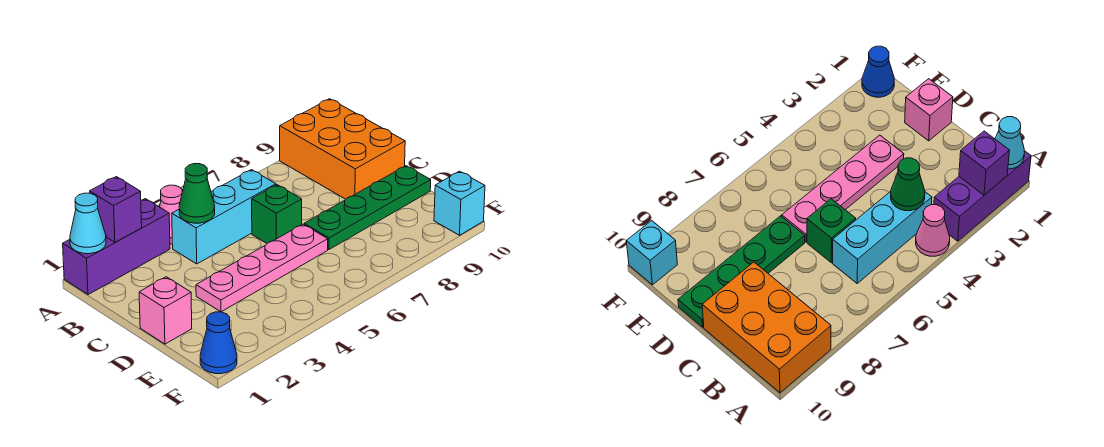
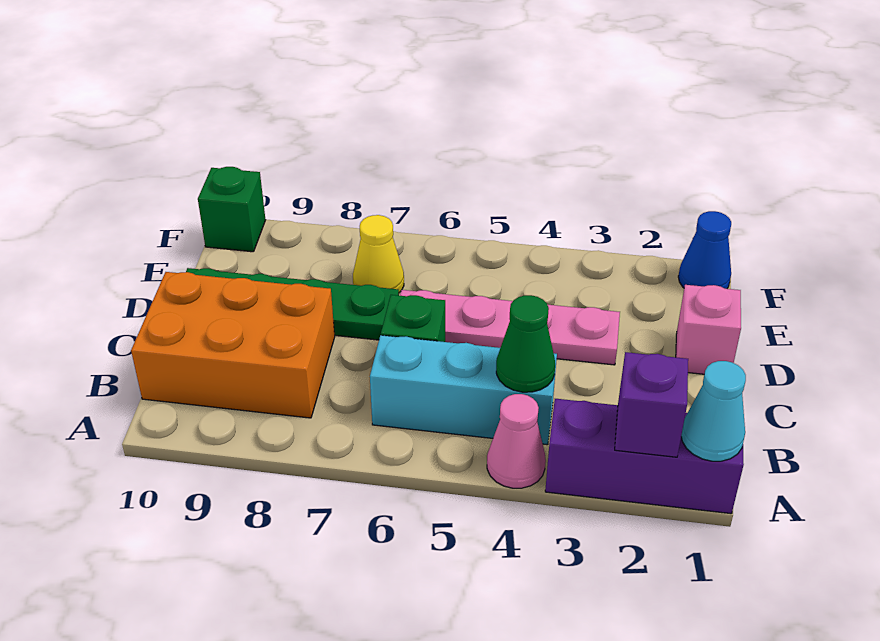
orange 2x3 brick [280,99,405,199] -> orange 2x3 brick turned to [131,272,335,418]
none -> yellow 1x1 cone [353,215,404,293]
cyan 1x1 brick [434,171,485,235] -> green 1x1 brick [198,167,266,252]

